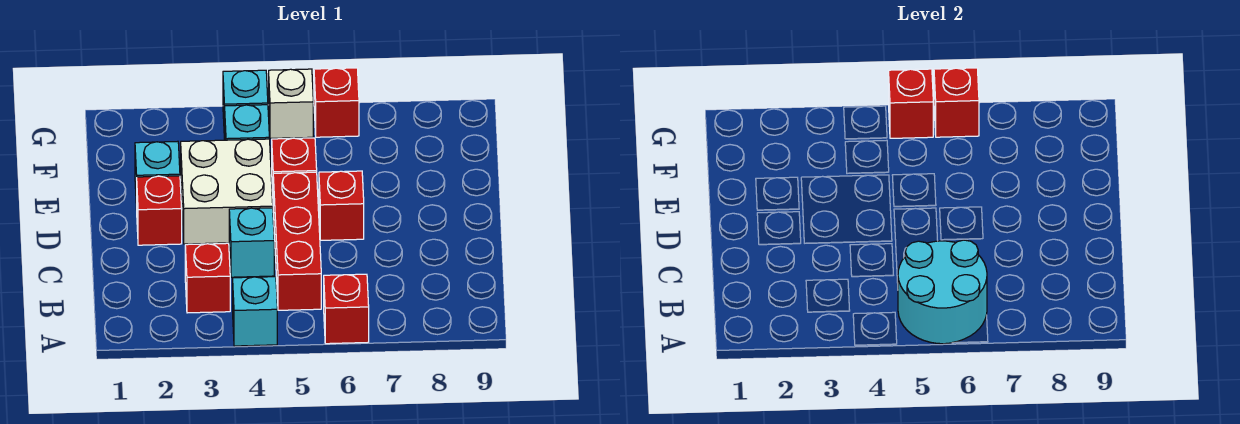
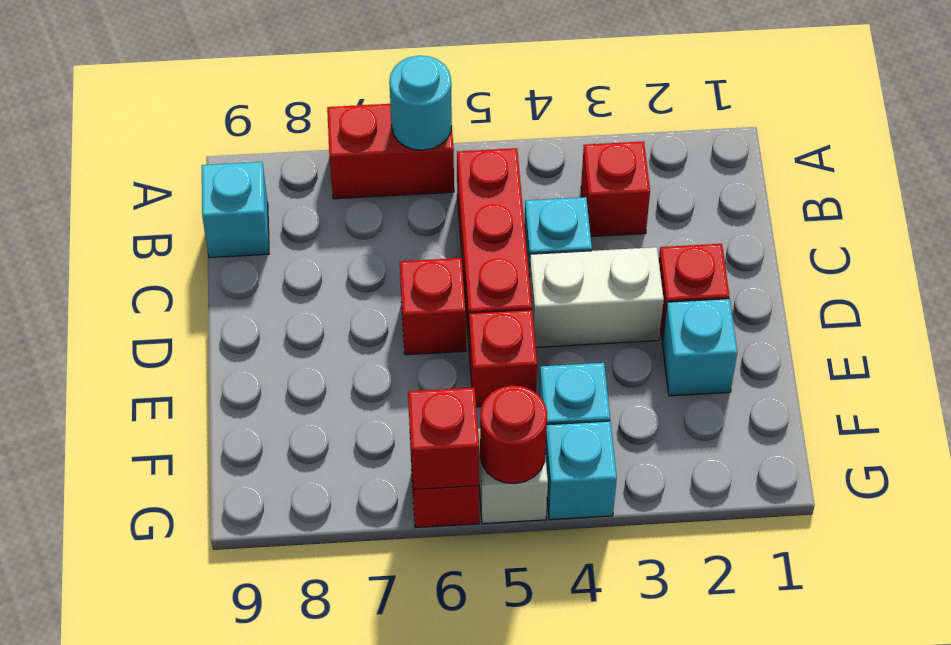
cyan 1x1 brick [233,277,277,346] -> cyan 1x1 brick moved to [202,162,269,258]
cyan 2x2 round brick [898,240,987,344] -> cyan 1x1 round brick [389,56,452,150]
red 1x1 brick [324,274,369,344] -> red 1x2 brick [327,104,454,199]
white 2x2 brick [181,139,273,244] -> white 1x2 brick [529,247,664,347]
red 1x1 brick [889,69,933,138] -> red 1x1 round brick [480,385,547,484]

